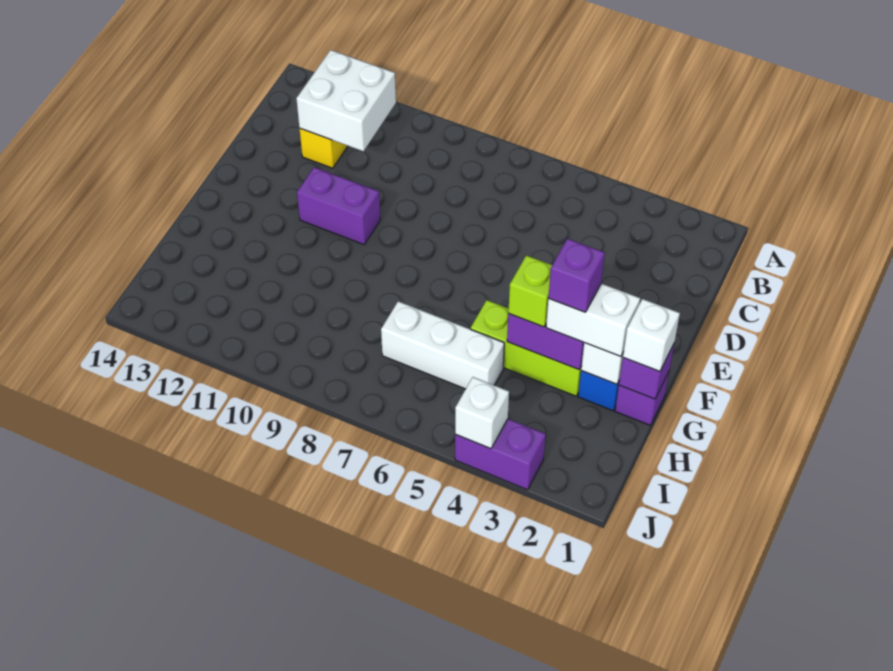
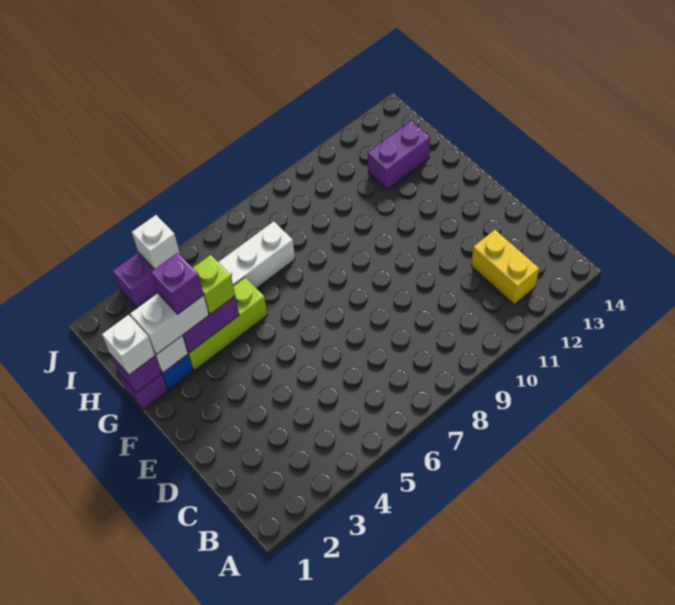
white 2x2 brick [296,50,396,151] -> none
purple 1x2 brick [297,167,381,245] -> purple 1x2 brick moved to [368,121,430,190]

